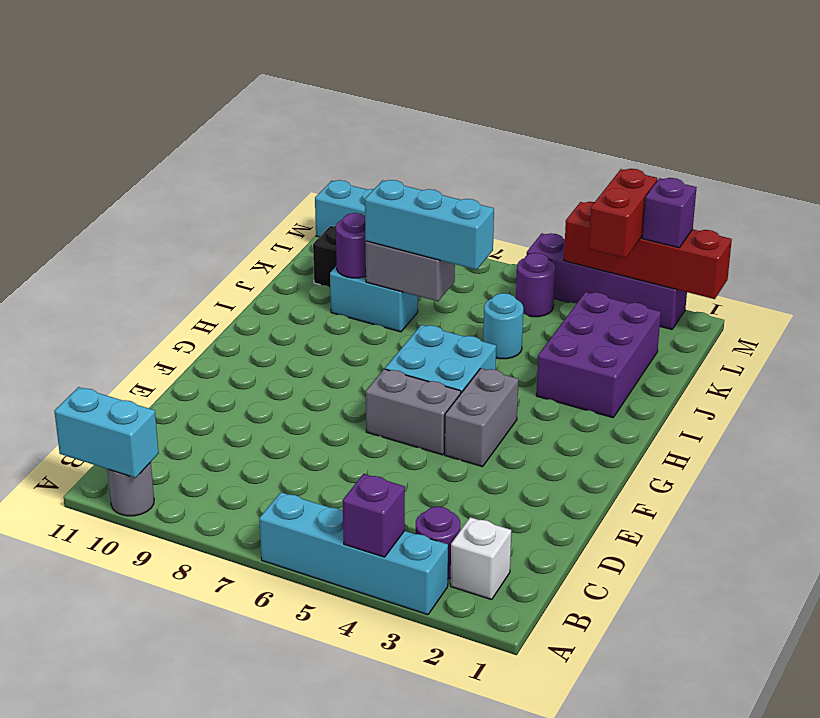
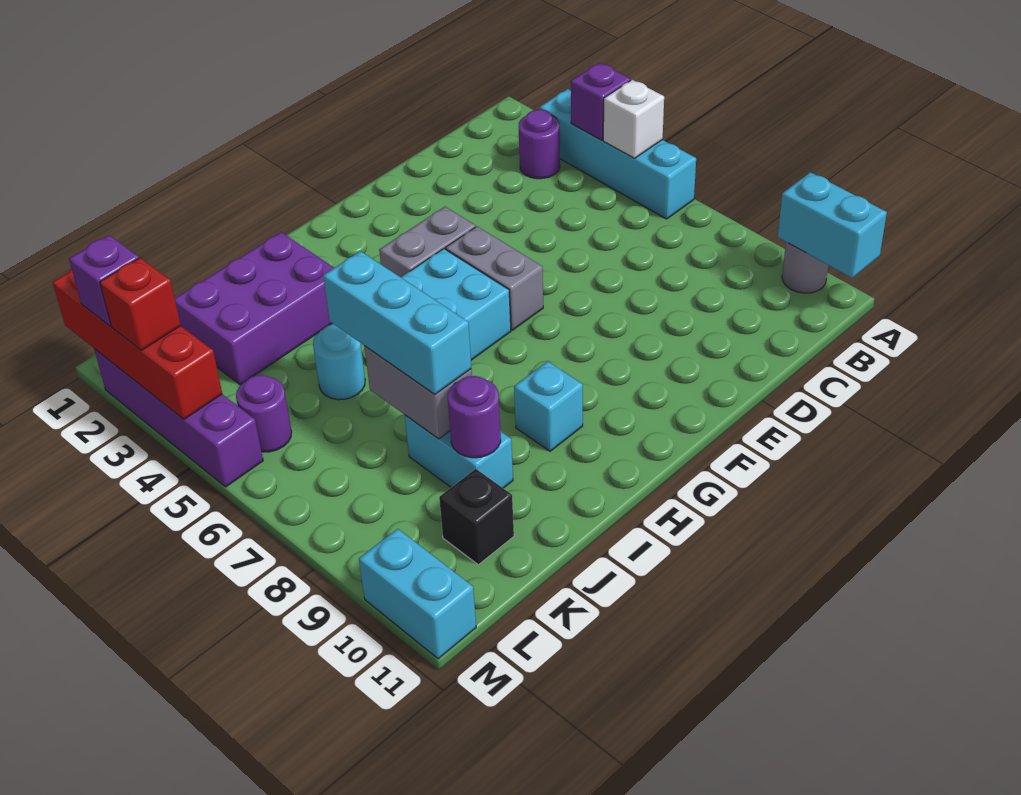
white 1x1 brick [451,517,511,600] -> white 1x1 brick moved to [603,80,664,158]
none -> cyan 1x1 brick [514,361,583,451]
red 1x2 brick [589,169,657,258] -> red 1x1 brick [100,258,181,350]

